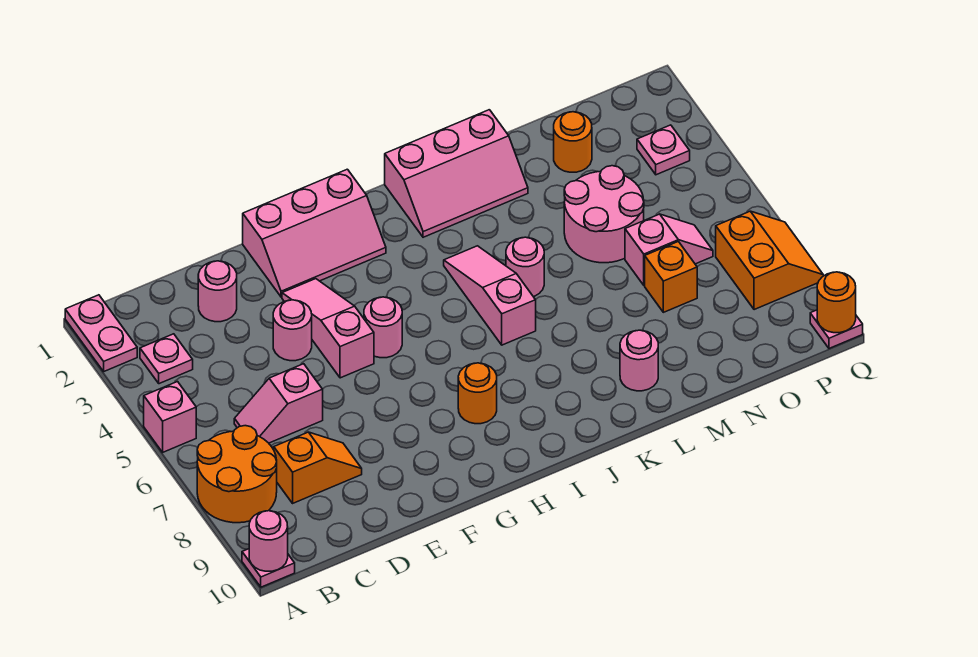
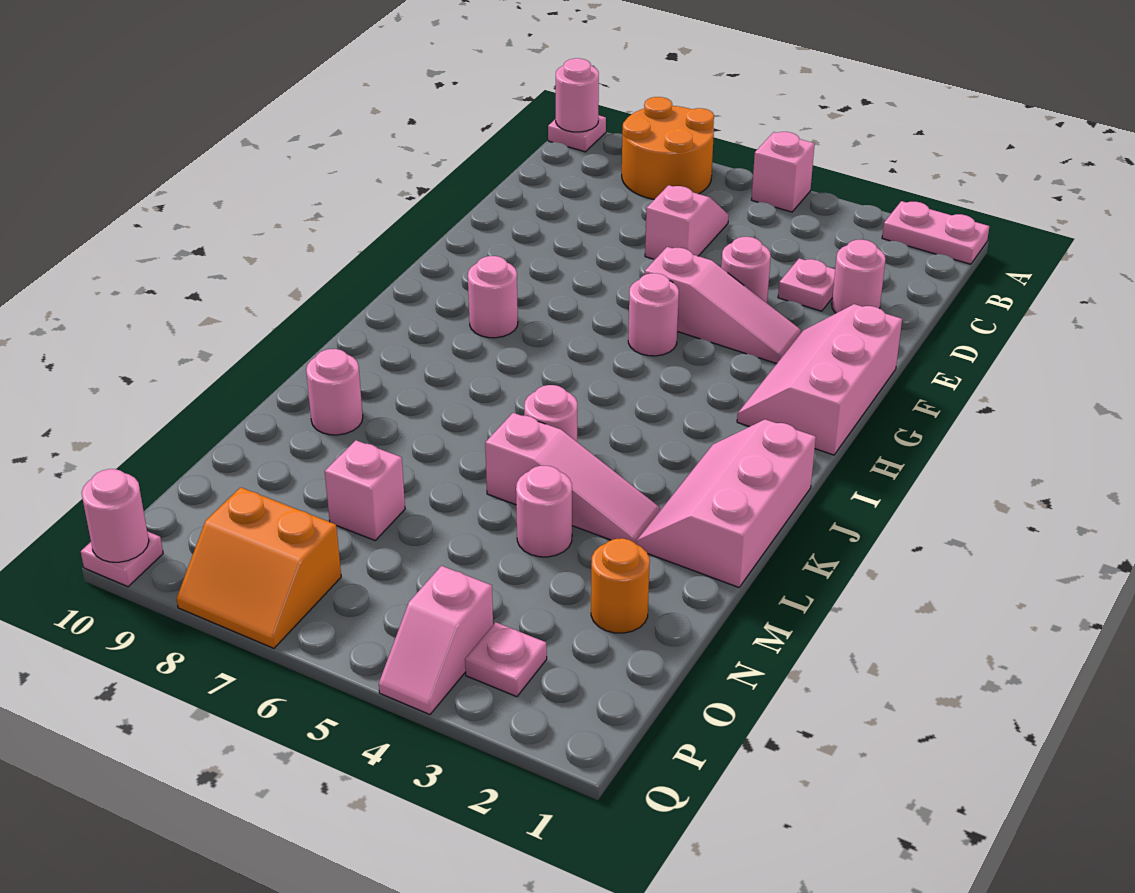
pink 1x1 plate [140,334,193,384] -> pink 1x1 plate moved to [778,258,835,311]
orange 1x2 slope [274,432,362,503] -> none
orange 1x1 round brick [458,363,497,424] -> pink 1x1 round brick [468,256,518,338]
pink 1x3 slope [444,246,536,345] -> pink 1x3 slope moved to [485,413,660,544]
pink 2x2 round brick [564,166,644,263] -> pink 1x1 round brick [516,466,572,557]
pink 1x2 slope [625,214,713,285] -> pink 1x2 slope moved to [379,566,493,715]
orange 1x1 brick [645,242,697,312] -> pink 1x1 brick [325,440,405,540]
orange 1x1 round brick [817,272,856,333] -> pink 1x1 round brick [82,469,149,562]

